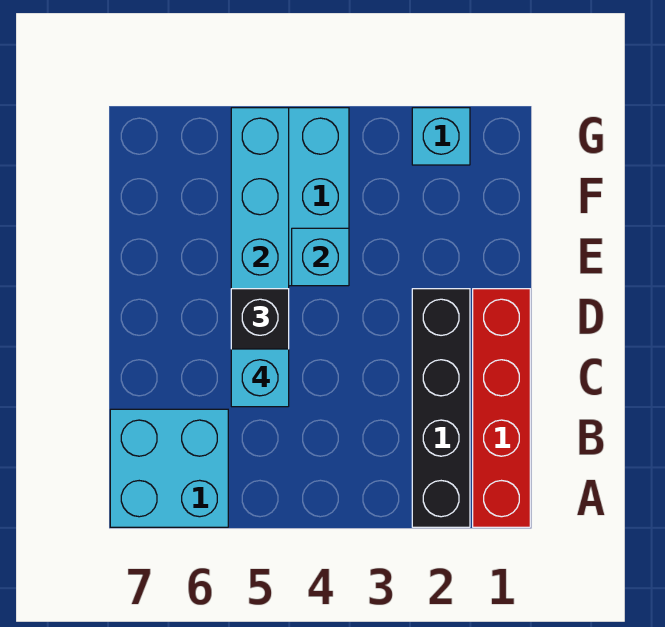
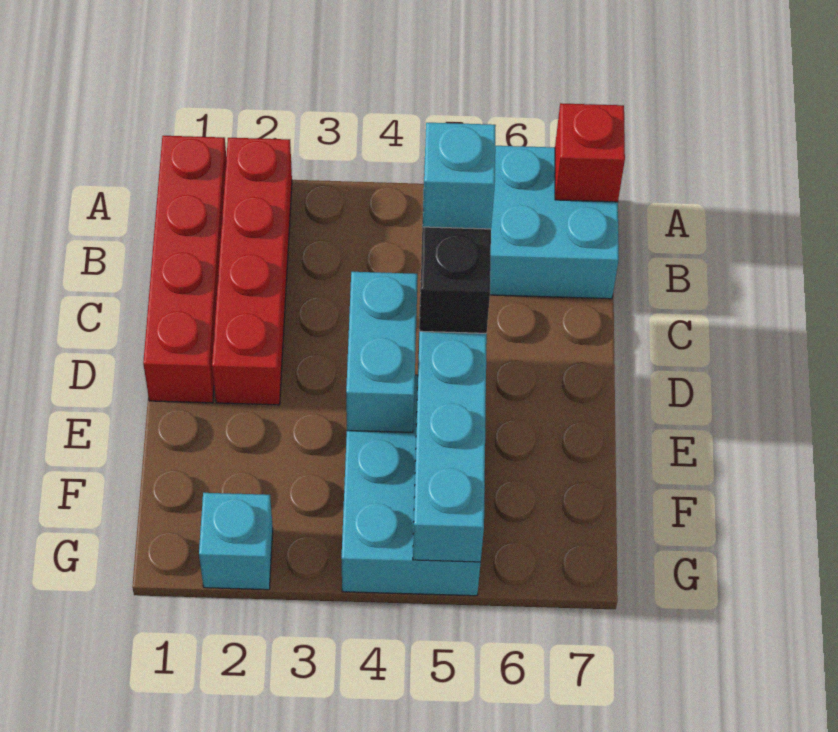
black 1x4 brick [412,289,470,527] -> red 1x4 brick [212,138,292,405]
none -> red 1x1 brick [555,103,625,202]
cyan 1x1 brick [292,228,349,286] -> cyan 1x2 brick [346,272,418,432]

